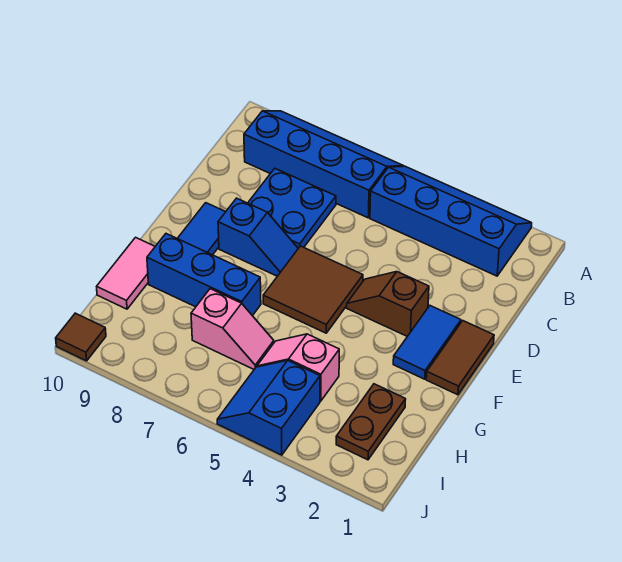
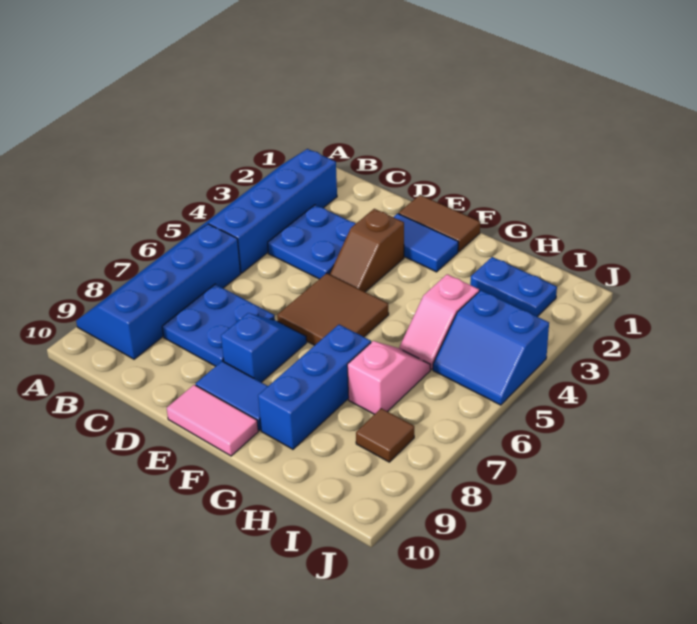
none -> blue 2x2 plate [268,205,356,279]
pink 1x2 tile [97,237,155,309] -> pink 1x2 tile moved to [167,385,258,456]
brown 1x2 plate [336,384,406,460] -> blue 1x2 plate [470,257,557,317]
brown 1x1 tile [56,313,106,361] -> brown 1x1 tile moved to [356,408,414,462]

